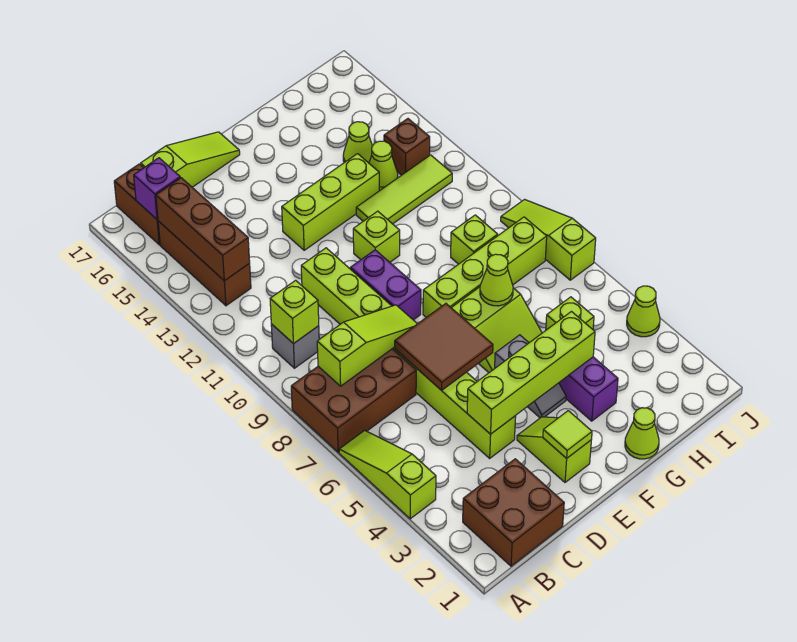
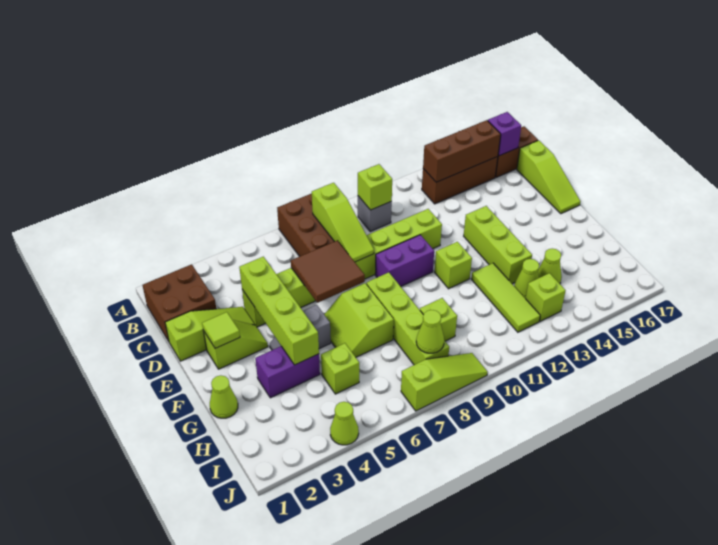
lime 1x3 slope [339,430,436,519] -> lime 1x3 slope moved to [165,307,255,361]
lime 1x1 cone [480,254,513,306] -> lime 1x1 cone moved to [416,310,444,353]
brown 1x1 brick [384,119,430,175] -> lime 1x1 brick [526,273,566,321]

